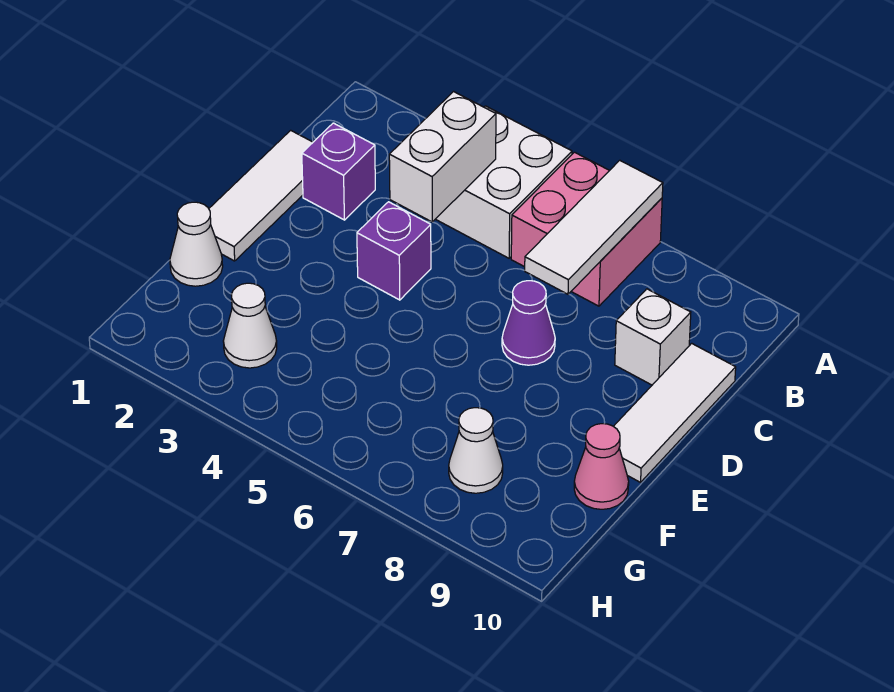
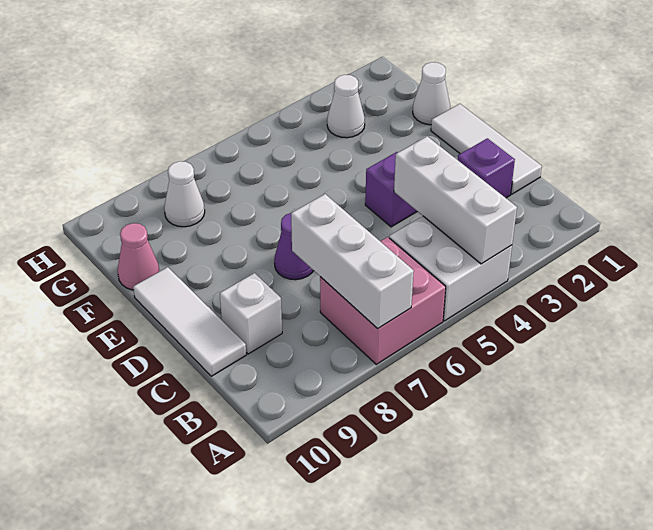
white 1x3 tile [525,160,663,294] -> white 1x3 brick [291,194,414,329]
white 1x2 brick [389,92,496,222] -> white 1x3 brick [394,136,517,264]

